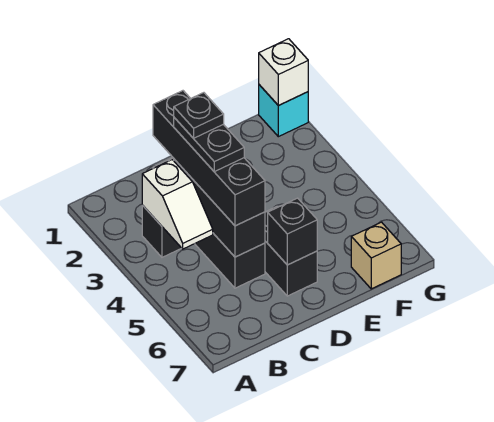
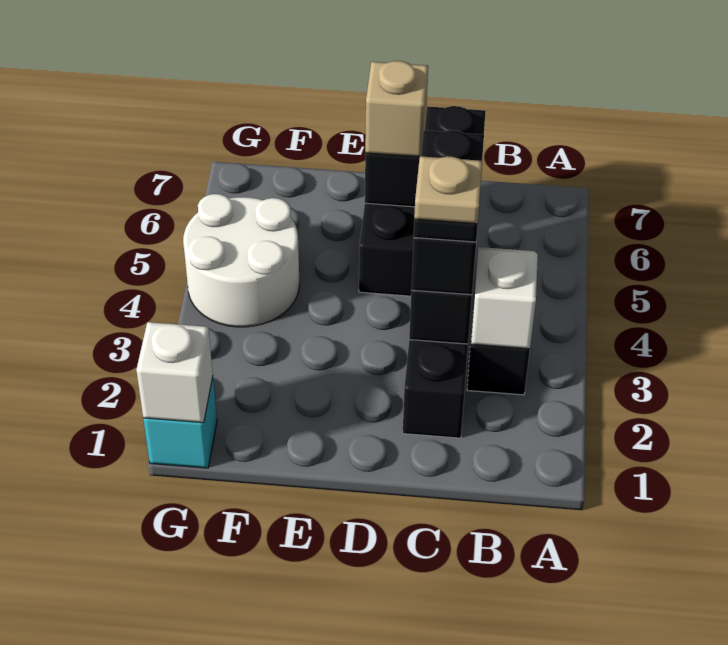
black 1x4 brick [153,91,265,226] -> black 1x3 brick [411,106,486,295]
black 1x1 plate [174,93,224,138] -> tan 1x1 plate [414,156,482,224]
none -> white 2x2 round brick [183,194,299,327]
tan 1x1 brick [351,222,401,289] -> tan 1x1 brick moved to [365,61,428,157]

